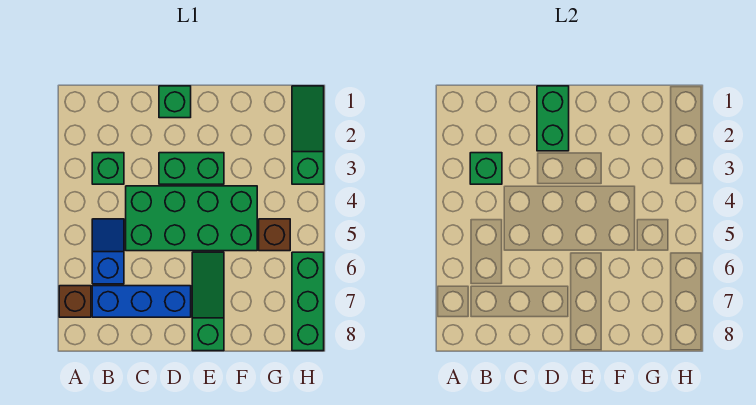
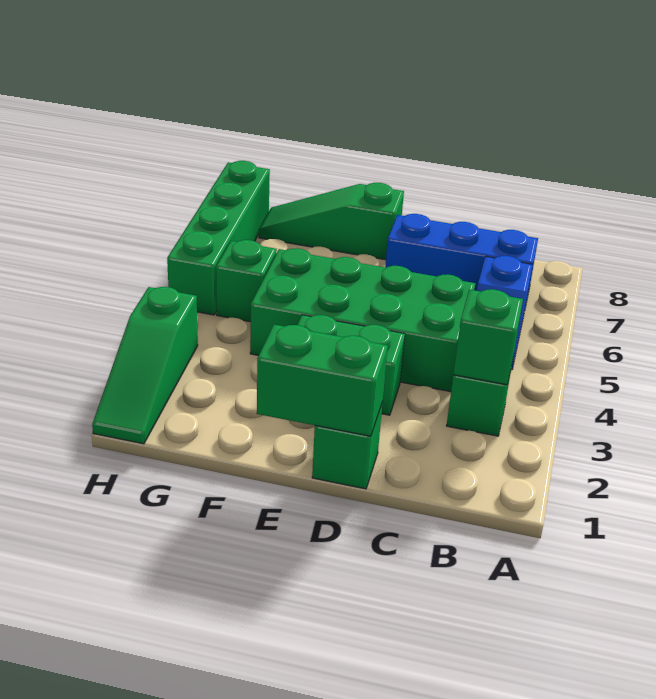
brown 1x1 brick [59,286,91,317] -> none
green 1x2 brick [537,86,569,151] -> green 1x2 brick turned to [257,325,388,436]
green 1x3 slope [192,252,224,351] -> green 1x3 slope turned to [259,183,404,260]
brown 1x1 brick [259,219,290,251] -> green 1x1 brick [216,240,277,322]
green 1x3 brick [292,252,324,351] -> green 1x4 brick [167,161,270,315]

